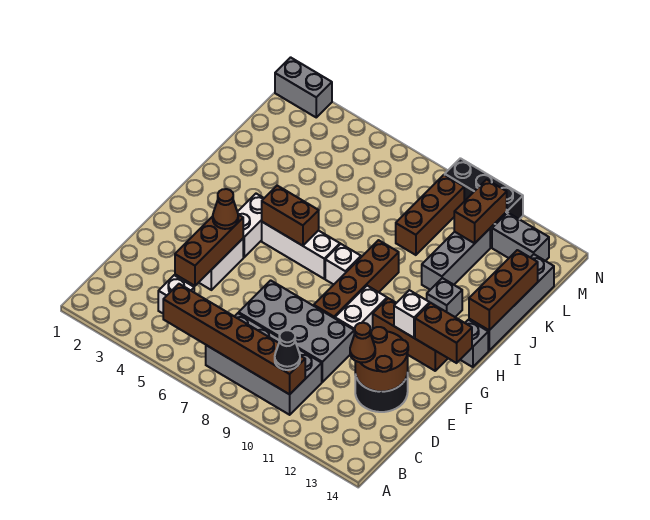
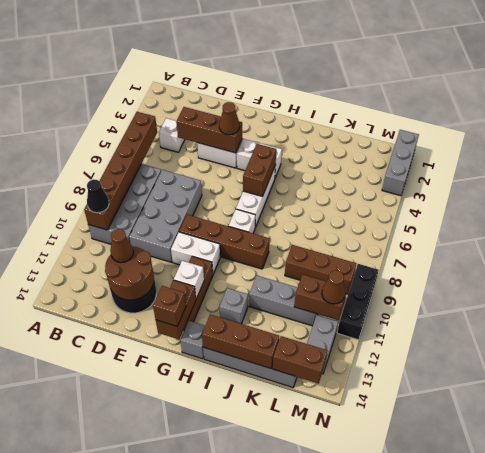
none -> brown 1x1 brick [153,286,186,326]
none -> brown 1x2 brick [273,336,327,384]
none -> brown 1x1 cone [322,270,345,304]
grey 1x2 brick [275,57,332,117] -> grey 1x3 brick [382,130,419,196]

